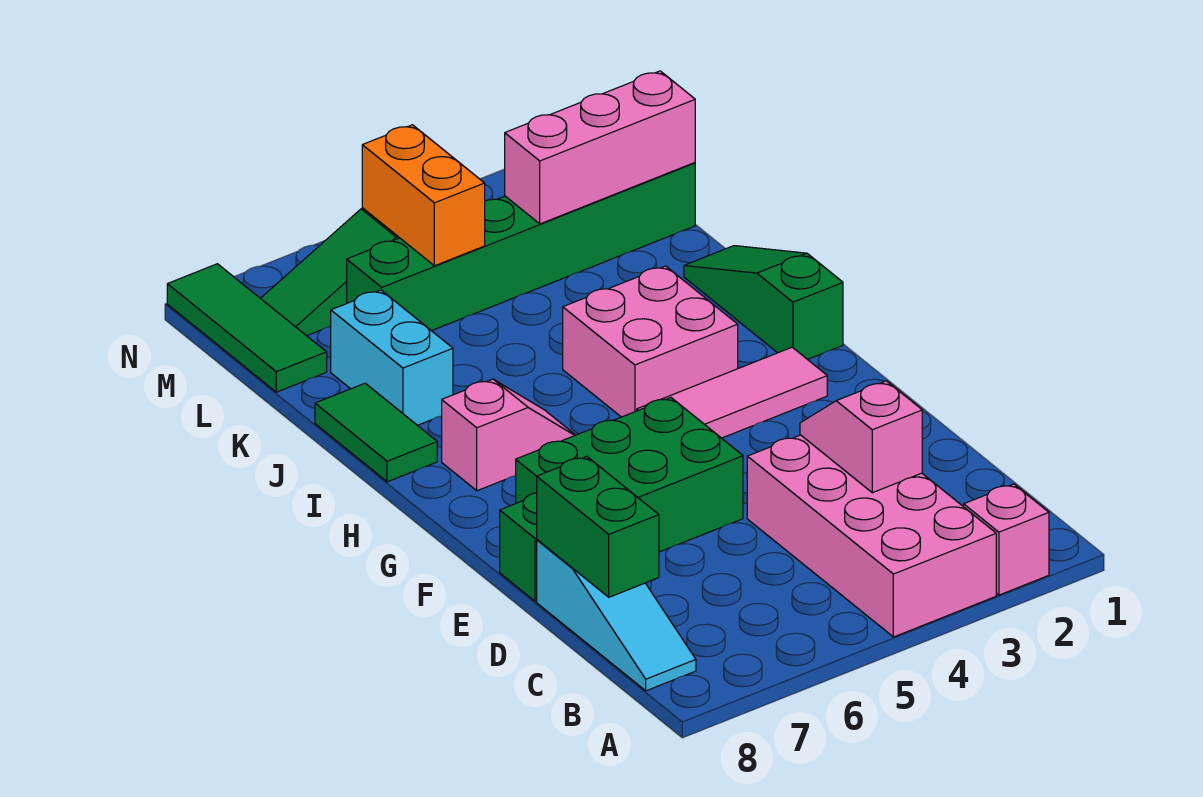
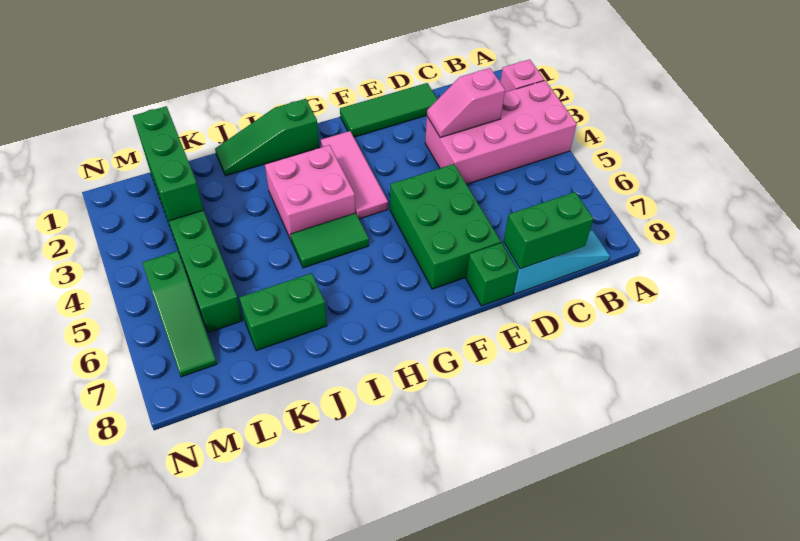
pink 1x2 slope [442,379,575,491] -> none
green 1x2 tile [315,383,437,482] -> green 1x2 tile moved to [291,213,369,268]
cyan 1x2 brick [331,290,453,425] -> green 1x2 brick [239,273,327,351]
pink 1x3 brick [505,71,695,224] -> green 1x3 brick [133,106,203,221]
orange 1x2 brick [362,125,485,266] -> none
green 1x3 tile [167,264,327,392] -> green 1x3 tile moved to [340,83,438,137]

